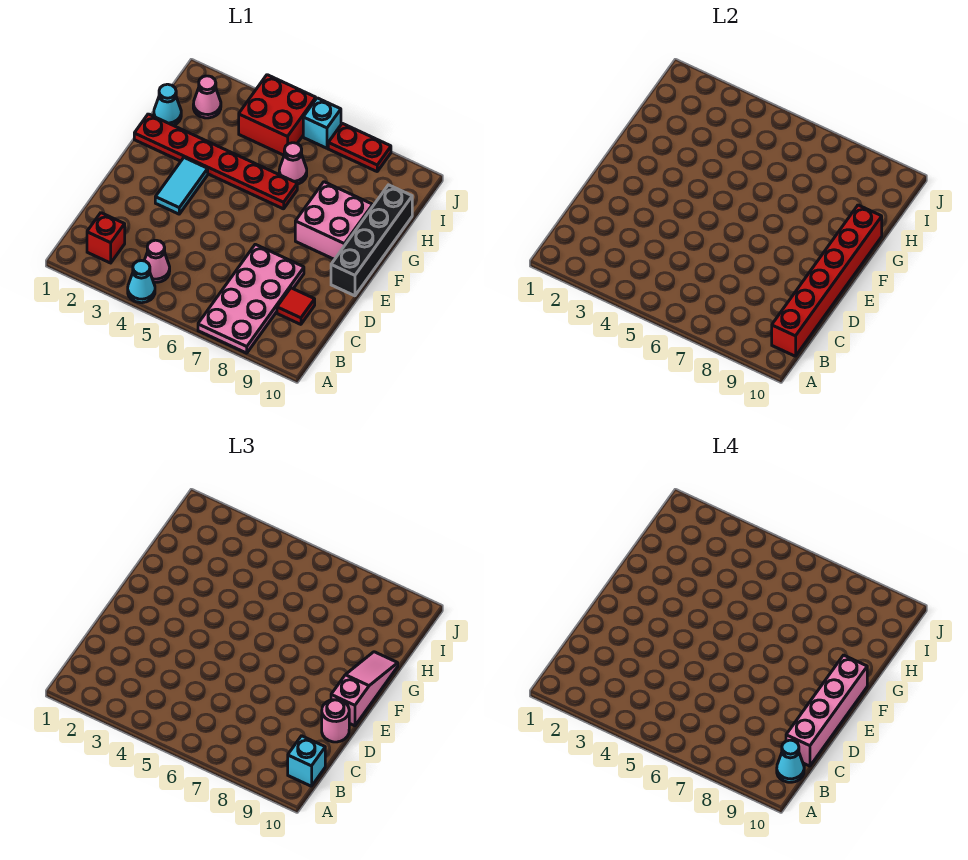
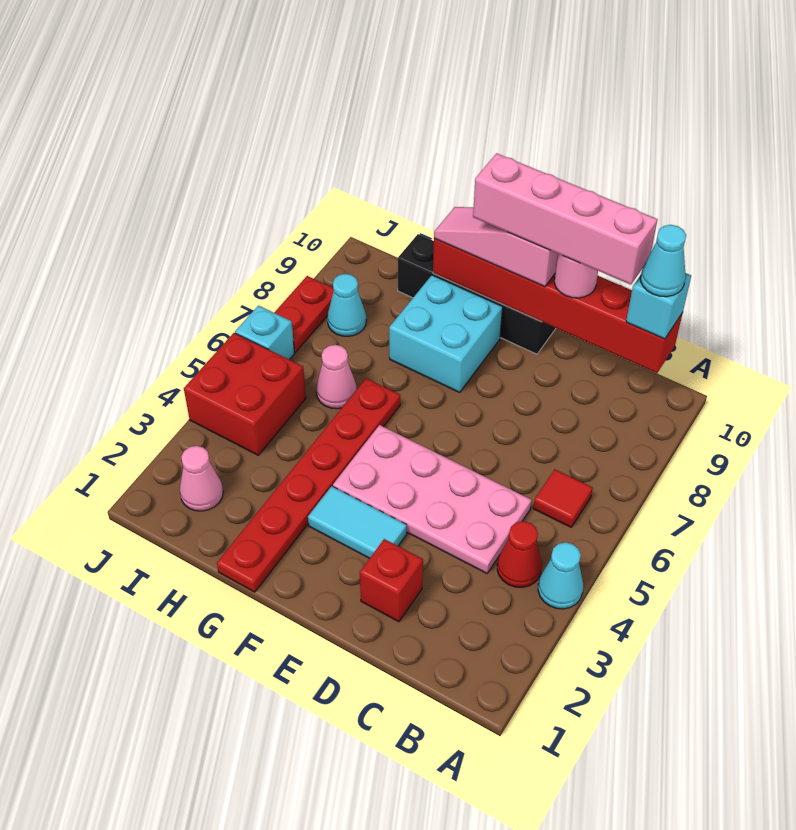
pink 2x4 plate [198,244,304,353] -> pink 2x4 plate moved to [333,425,531,573]
red 1x1 brick [87,213,125,263] -> red 1x1 brick moved to [360,539,423,622]
pink 1x1 cone [144,240,170,282] -> red 1x1 cone [497,521,542,587]
red 1x1 tile [277,288,315,324] -> red 1x1 tile moved to [533,469,593,527]
pink 2x2 brick [295,182,373,260] -> cyan 2x2 brick [389,275,503,392]
cyan 1x1 cone [154,84,181,125] -> cyan 1x1 cone moved to [327,274,366,336]

